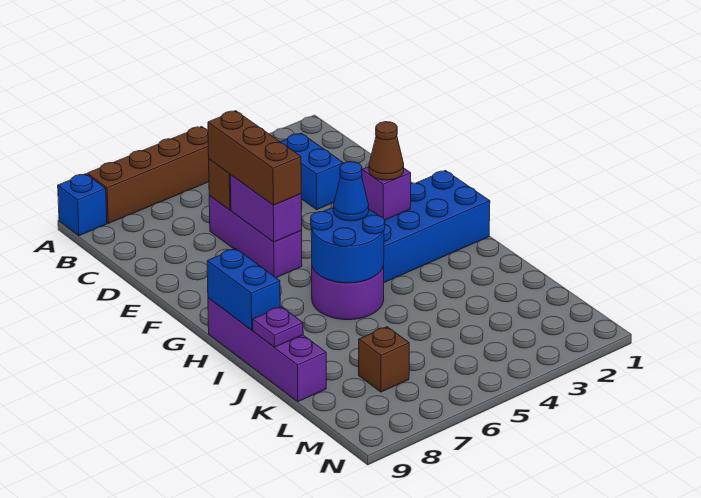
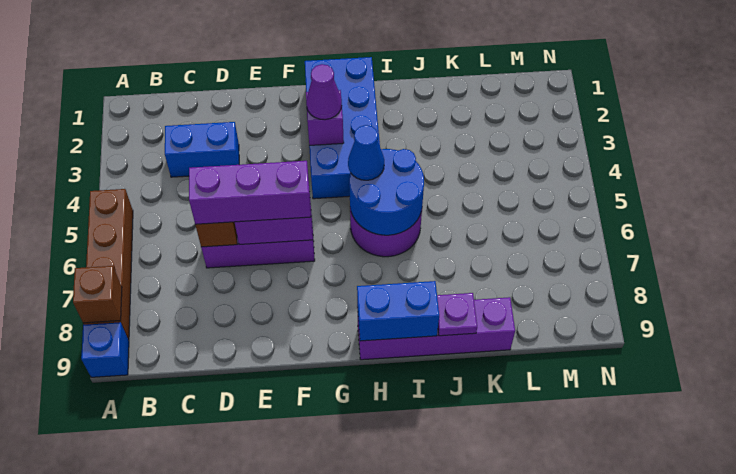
brown 1x3 brick [208,111,301,205] -> purple 1x3 brick [189,161,311,224]
brown 1x1 cone [369,122,404,180] -> purple 1x1 cone [306,64,342,120]
brown 1x1 brick [359,327,409,392] -> brown 1x1 brick moved to [73,266,122,323]

